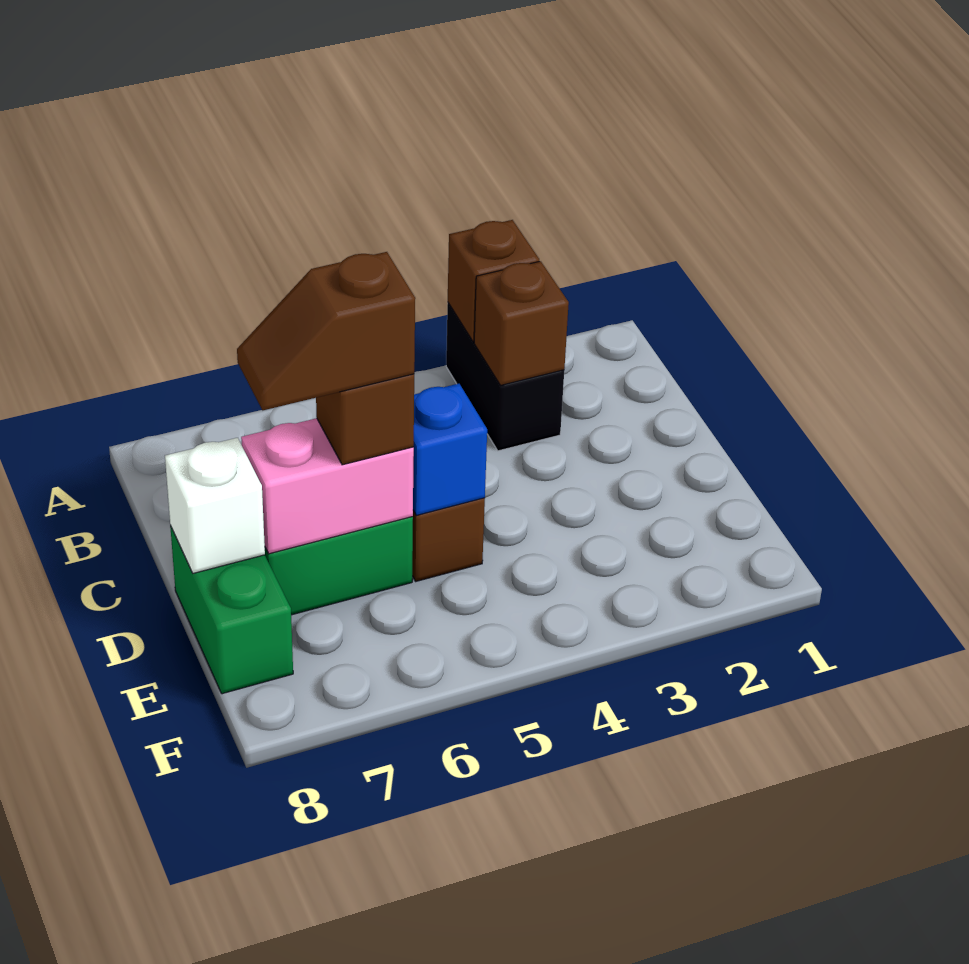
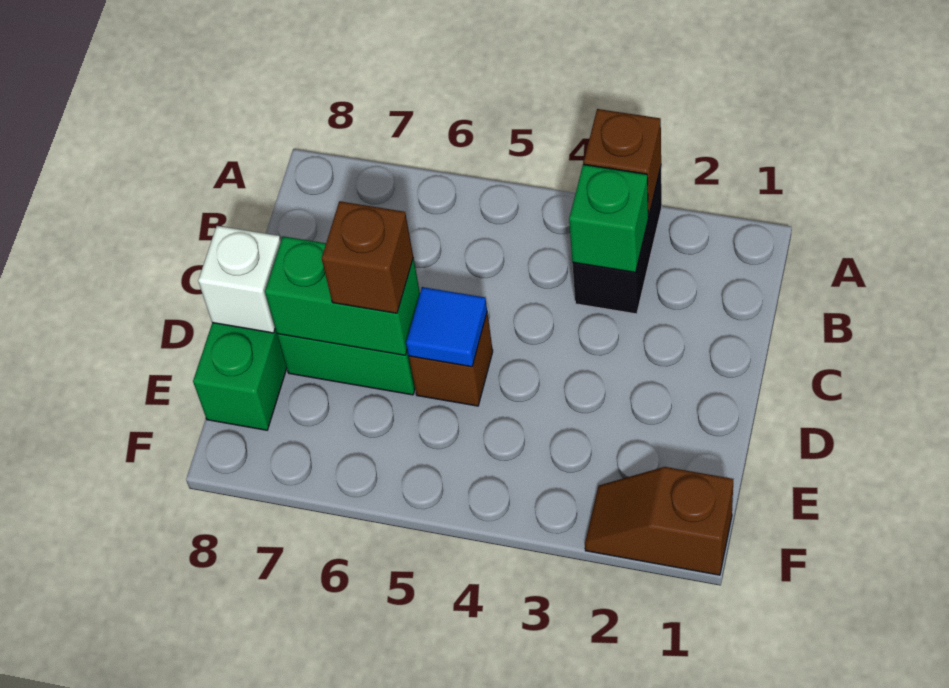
brown 1x1 brick [474,261,569,385] -> green 1x1 brick [569,164,648,272]
blue 1x1 brick [413,384,487,515] -> blue 1x1 tile [406,287,487,367]
pink 1x2 brick [241,418,414,554] -> green 1x2 brick [265,236,420,355]
brown 1x2 slope [237,252,415,410] -> brown 1x2 slope moved to [585,467,733,575]

